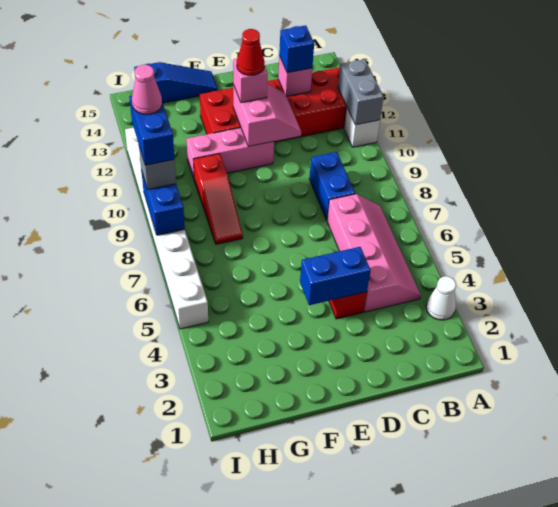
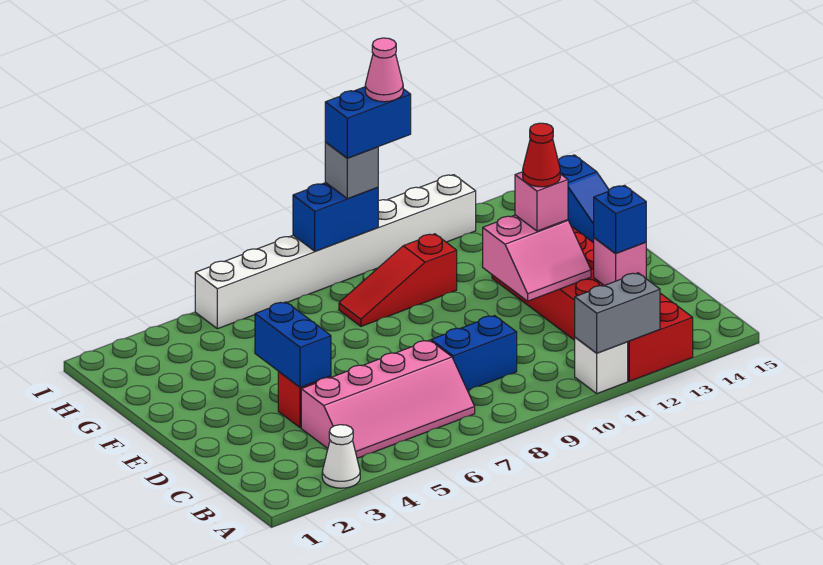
pink 1x3 brick [187,128,274,178] -> none

